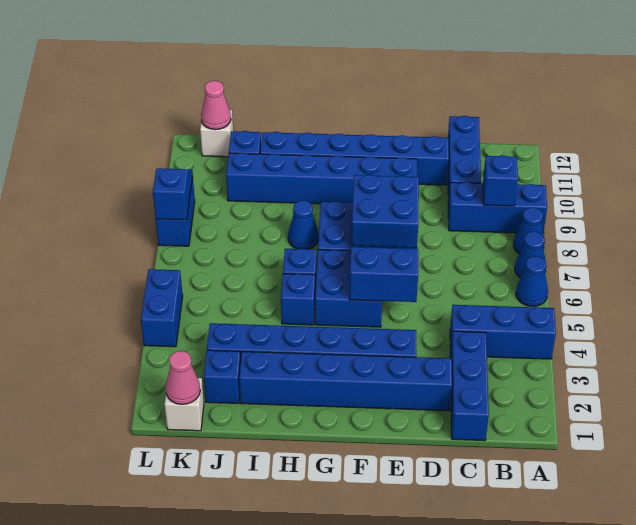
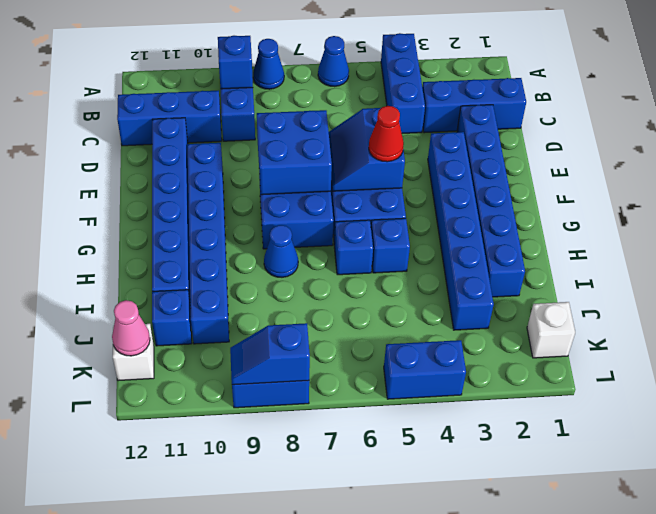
blue 1x1 cone [515,231,546,278] -> none
none -> red 1x1 cone [369,106,404,162]
blue 1x1 brick [204,350,241,404] -> none
pink 1x1 cone [166,351,200,404] -> none

